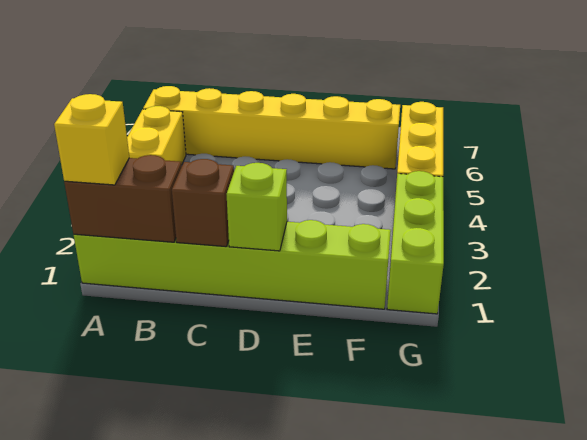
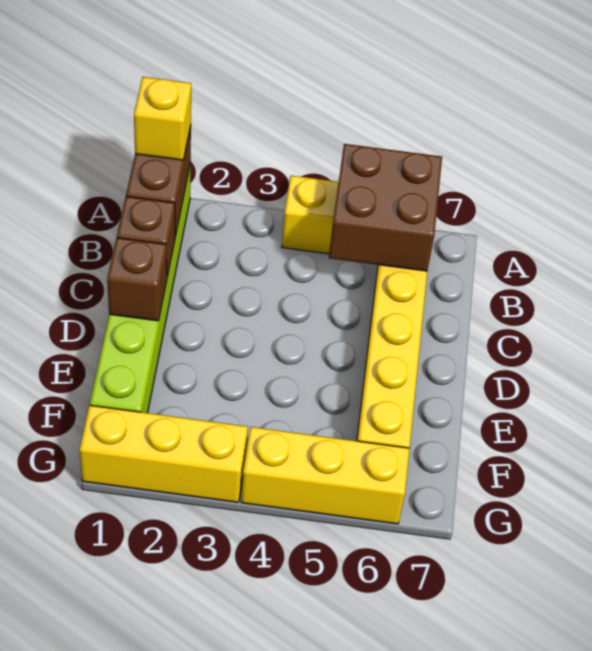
none -> brown 2x2 brick [329,144,442,271]
lime 1x1 brick [227,163,287,251] -> brown 1x1 brick [107,238,167,321]
lime 1x3 brick [387,171,444,314] -> yellow 1x3 brick [80,405,248,502]

